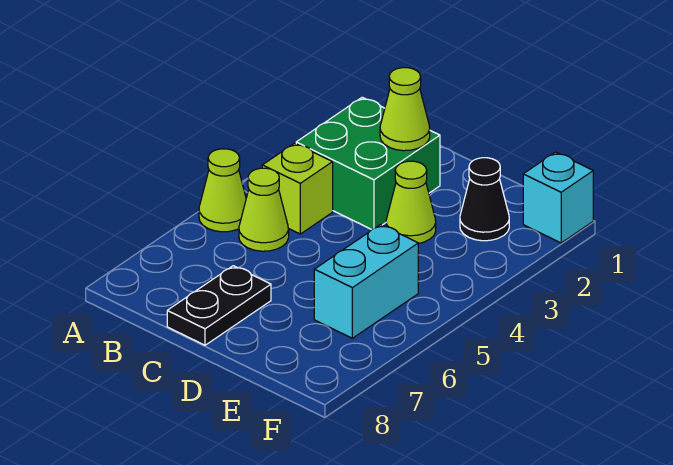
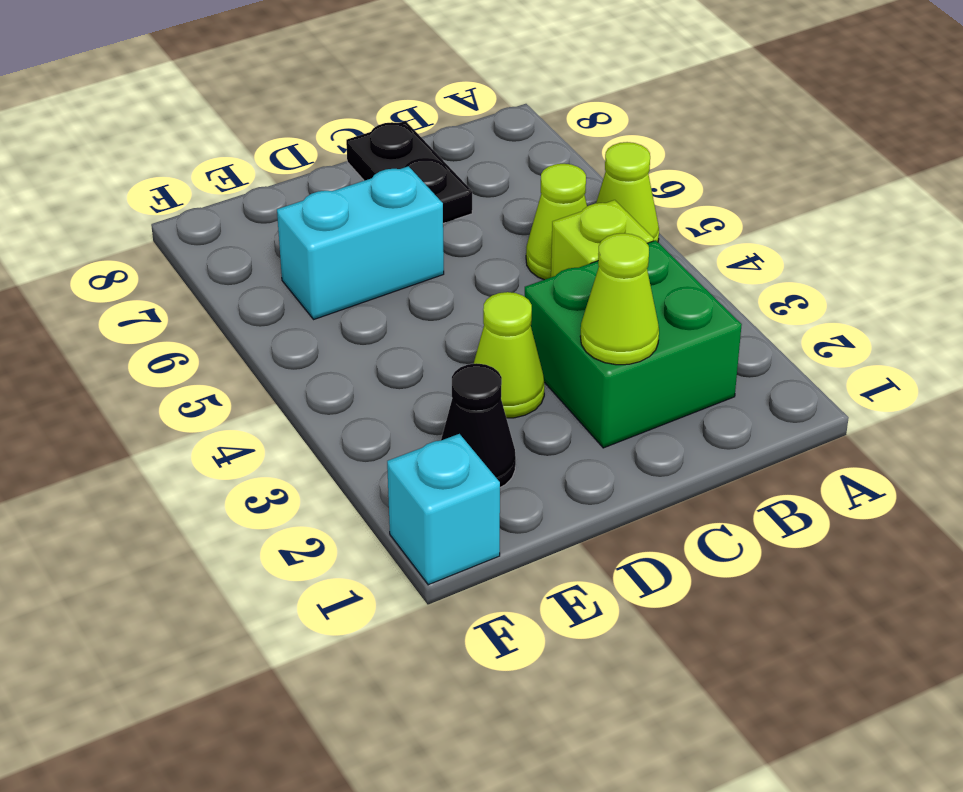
cyan 1x2 brick [314,225,418,338] -> cyan 1x2 brick turned to [277,166,444,319]

